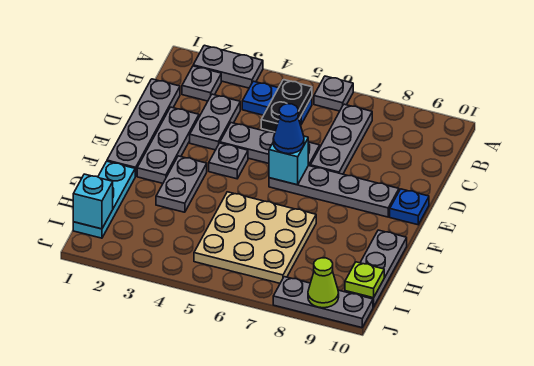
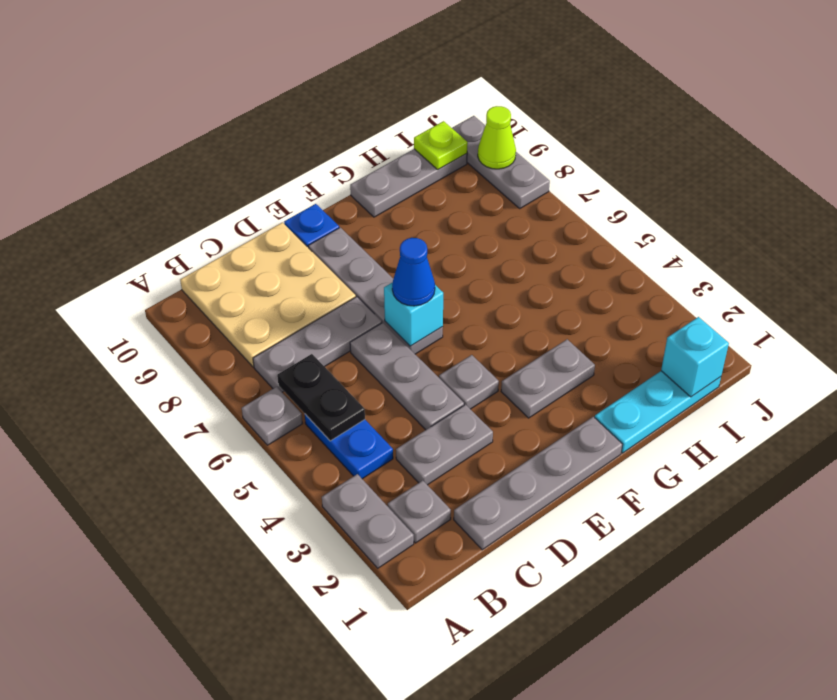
black 1x2 plate [261,80,312,132] -> black 1x2 plate turned to [277,354,365,441]
grey 1x3 plate [137,107,199,183] -> none
tan 3x3 plate [194,192,316,283] -> tan 3x3 plate moved to [180,222,356,367]

